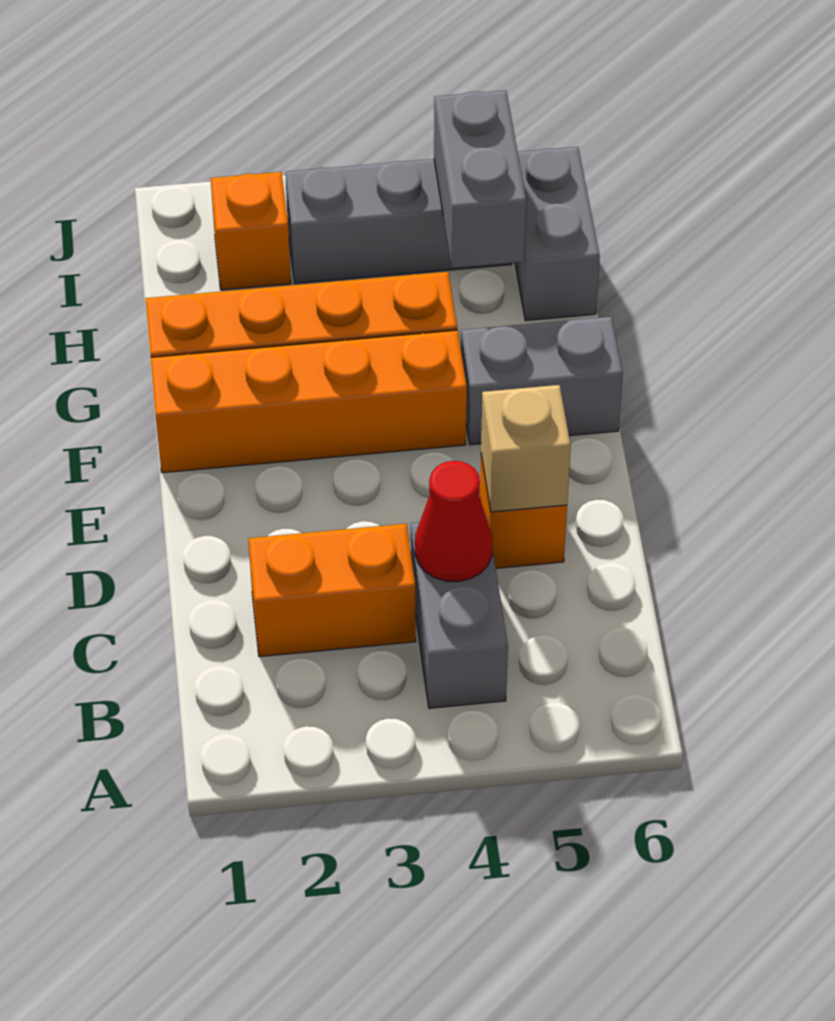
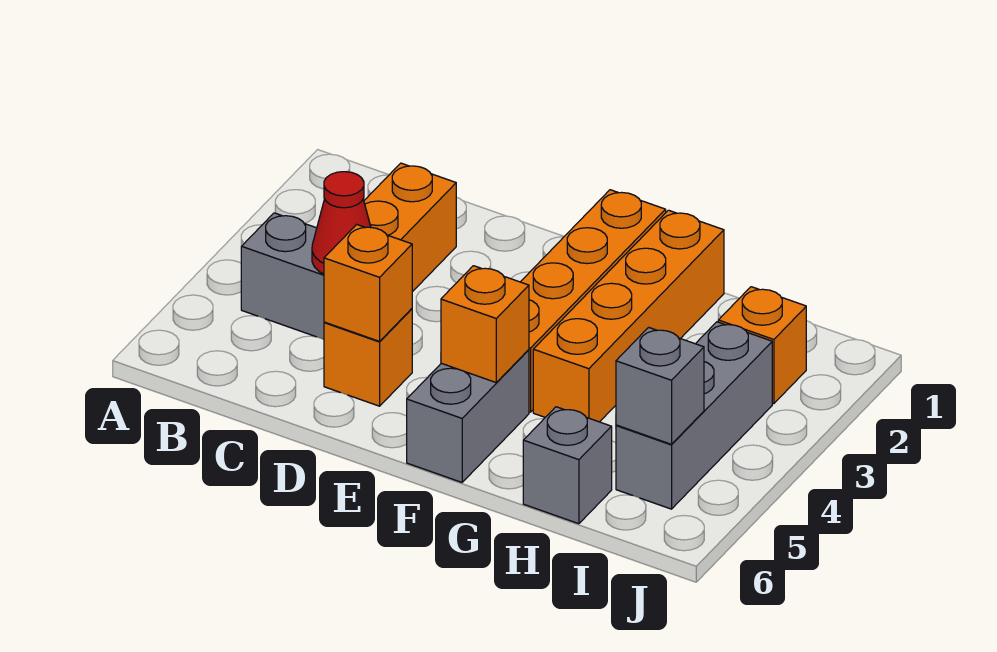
tan 1x1 brick [481,385,571,512] -> orange 1x1 brick [324,225,412,341]
none -> orange 1x1 brick [441,266,529,382]
grey 1x2 brick [434,90,526,268] -> grey 1x1 brick [616,327,704,444]
grey 1x2 brick [515,147,600,321] -> grey 1x1 brick [523,407,612,524]

